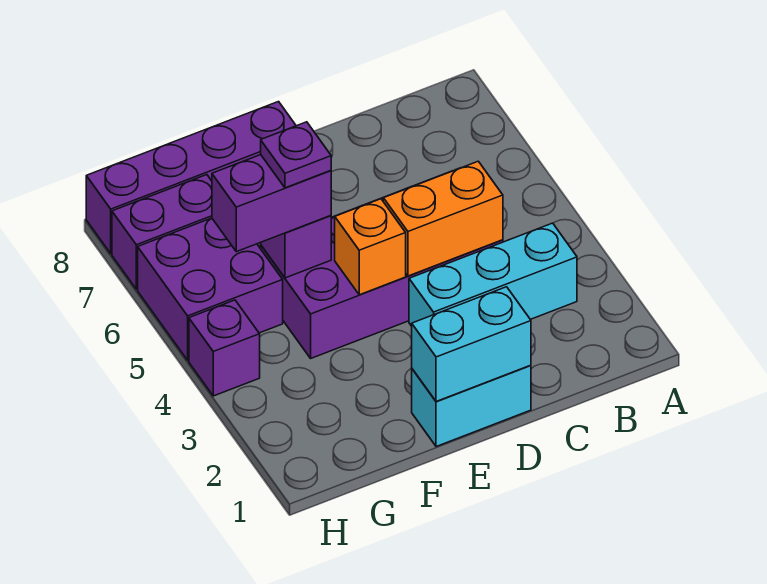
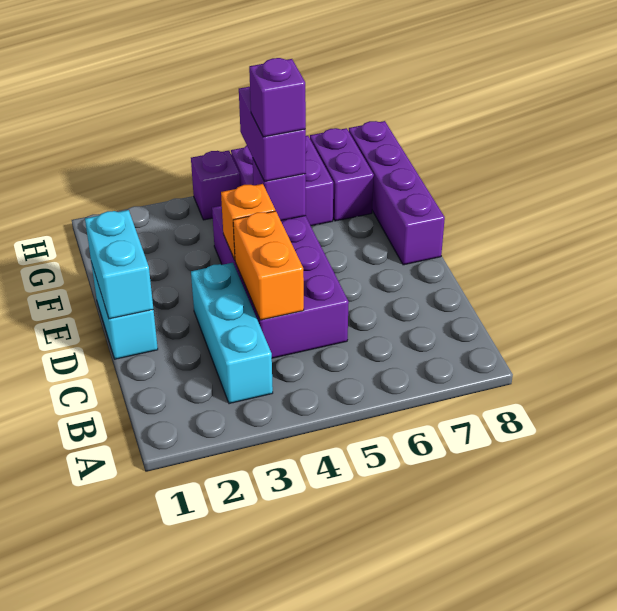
purple 1x1 plate [261,122,331,188] -> purple 1x1 brick [249,58,306,137]

